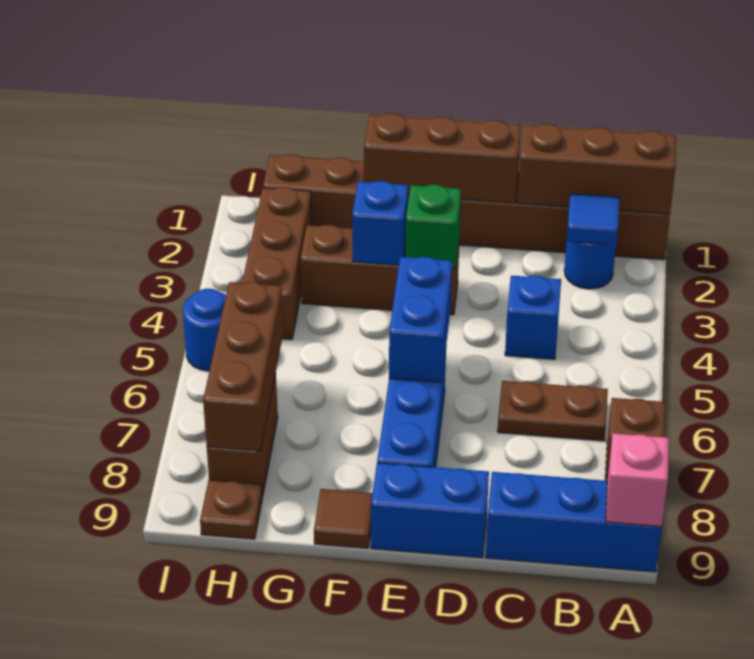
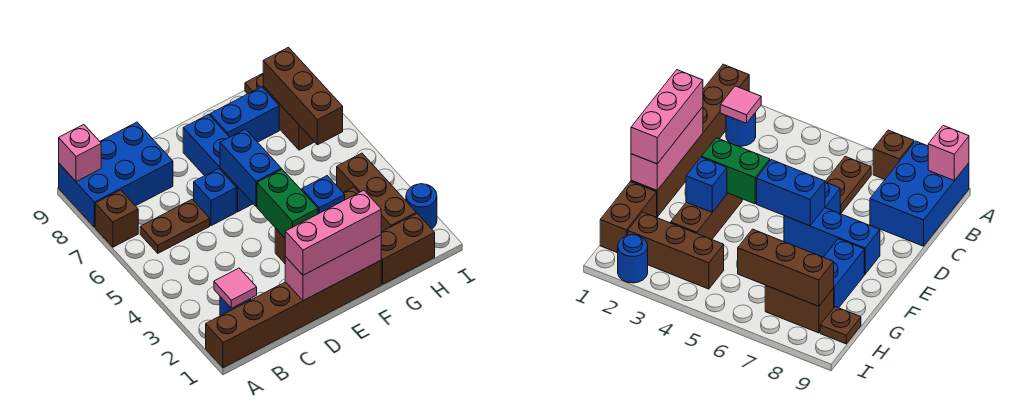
brown 1x3 brick [518,124,676,214] -> none
blue 1x3 brick [486,472,662,572] -> blue 2x3 brick [59,122,173,227]
blue 1x1 tile [567,194,620,245] -> pink 1x1 tile [214,268,257,308]
blue 1x1 brick [505,275,561,359] -> blue 1x1 brick moved to [194,169,236,226]
brown 1x3 brick [364,113,521,203] -> pink 1x3 brick [285,235,381,301]
none -> pink 1x3 brick [285,190,381,275]
blue 1x2 brick [371,463,489,558] -> blue 1x2 brick moved to [210,87,279,142]
green 1x1 brick [405,185,461,269] -> green 1x2 brick [257,169,318,238]
brown 1x1 tile [314,489,372,548] -> none
blue 1x1 round brick [183,289,226,371] -> blue 1x1 round brick moved to [406,184,437,229]

